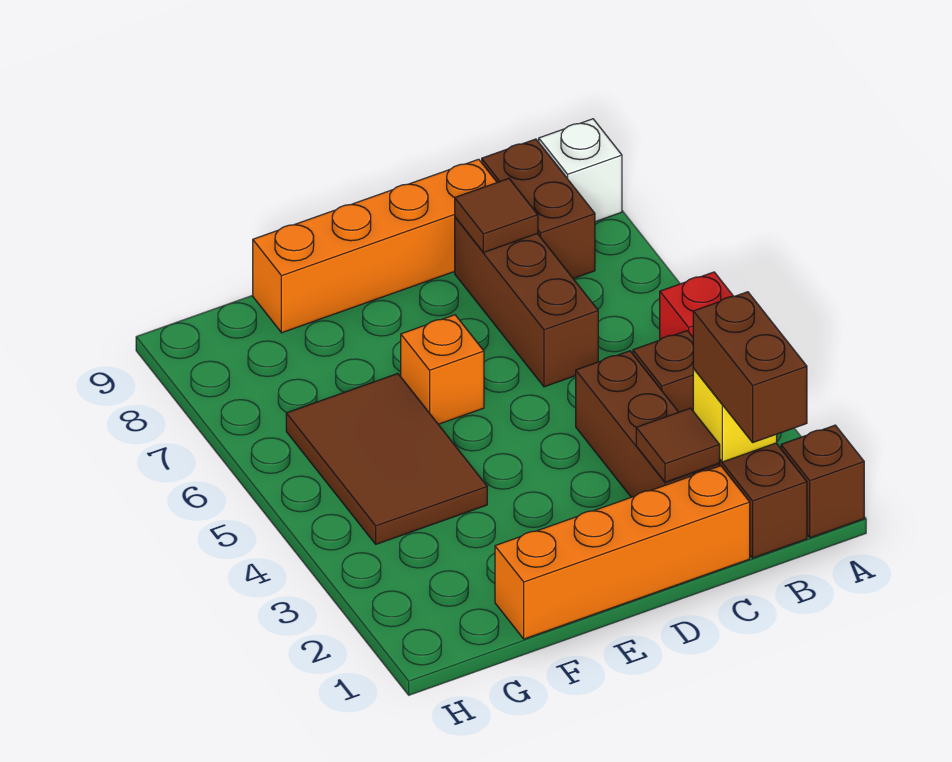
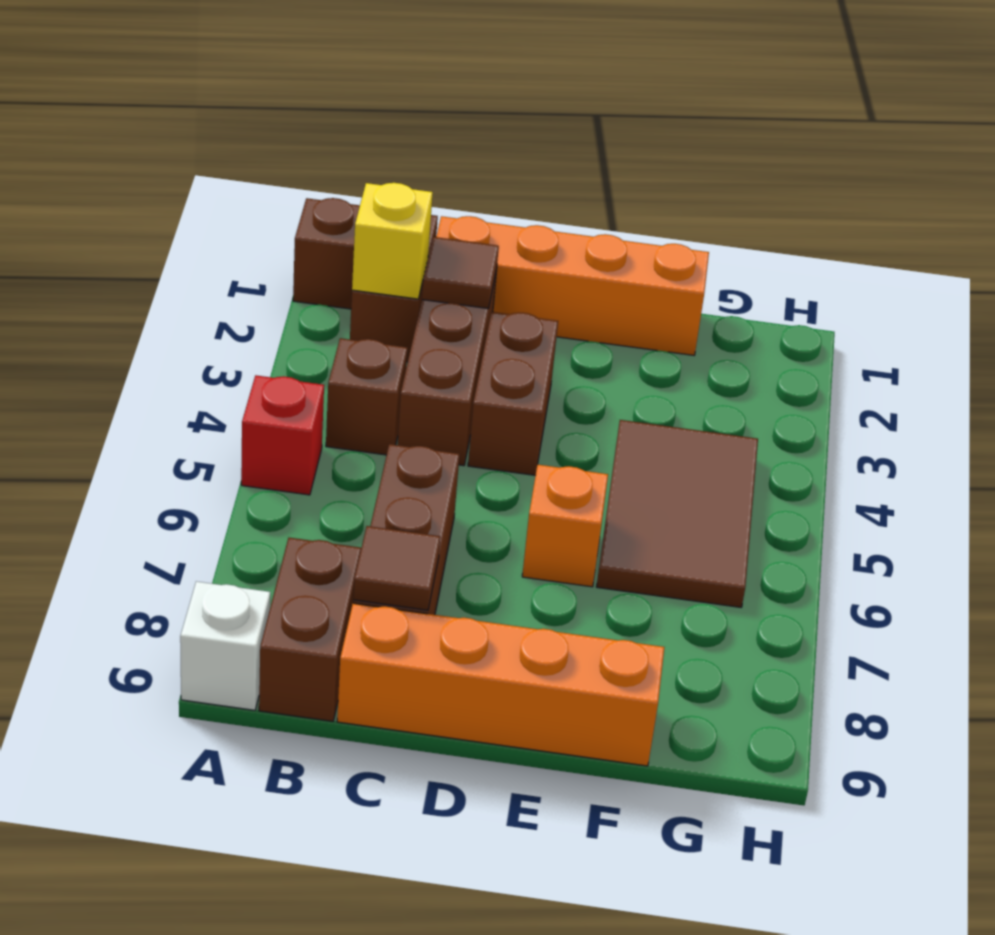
brown 1x2 brick [693,292,807,442] -> brown 1x2 brick moved to [468,312,558,475]

